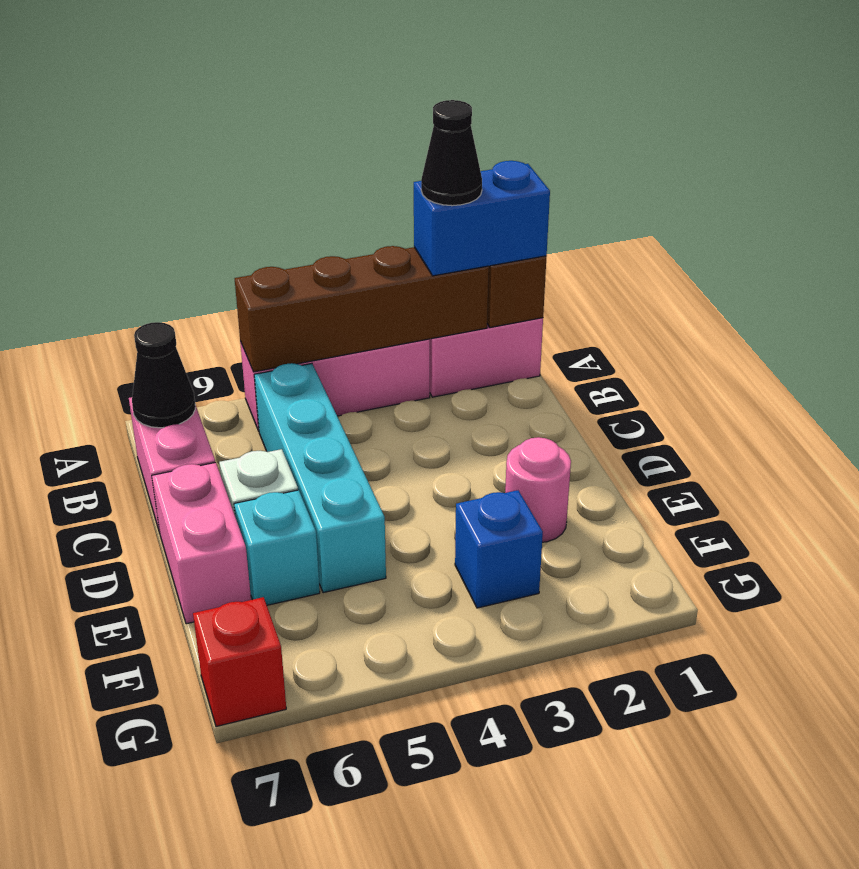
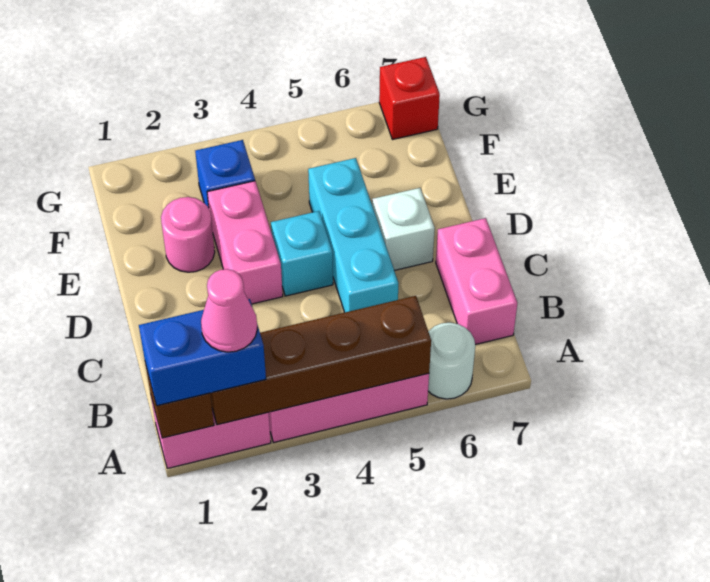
black 1x1 cone [421,100,482,206] -> pink 1x1 cone [201,269,257,352]
none -> white 1x1 round brick [428,323,475,399]
cyan 1x4 brick [254,363,386,593] -> cyan 1x3 brick [308,158,399,313]
black 1x1 cone [132,322,195,428] -> none
pink 1x2 brick [152,462,251,624] -> pink 1x2 brick moved to [207,181,283,304]
cyan 1x1 brick [234,490,320,605] -> cyan 1x1 brick moved to [271,211,333,296]

